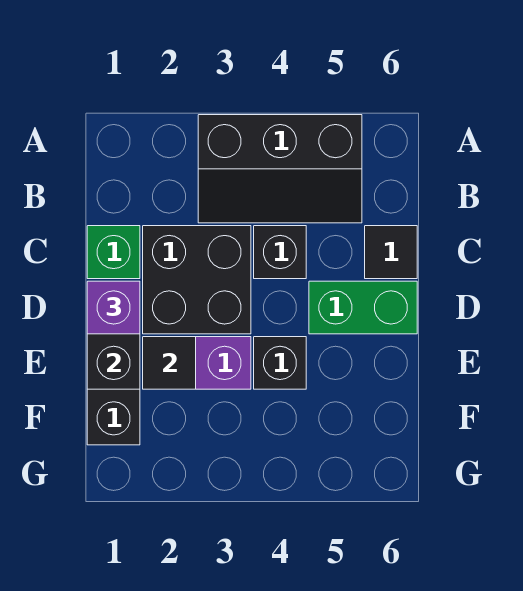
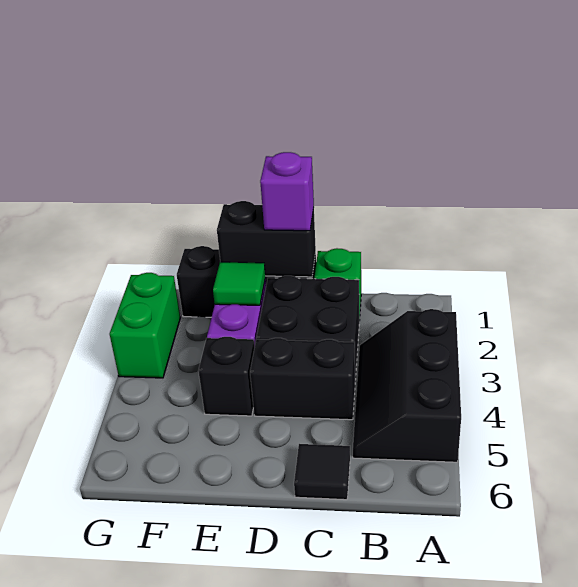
black 1x1 brick [254,226,306,279] -> black 1x2 brick [250,338,355,420]
green 1x2 brick [309,281,417,334] -> green 1x2 brick moved to [110,273,180,378]
black 1x1 tile [143,337,196,389] -> green 1x1 tile [213,262,265,305]

